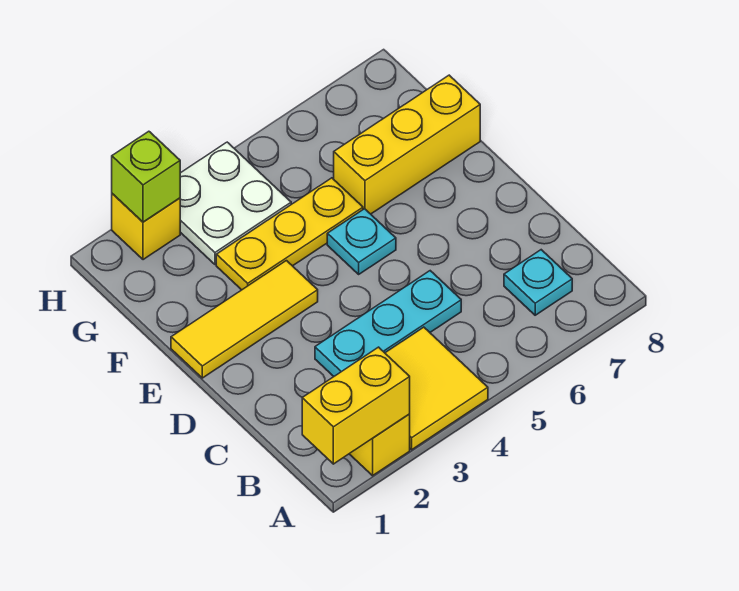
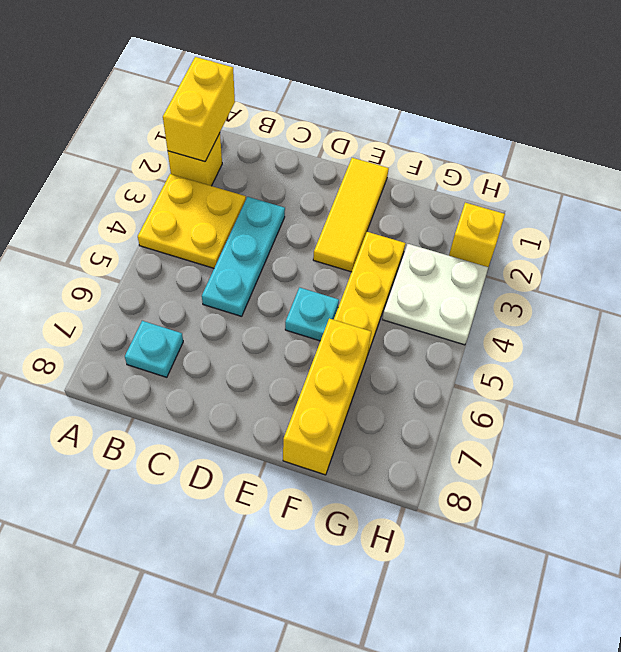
yellow 2x2 tile [385,327,488,450] -> yellow 2x2 plate [138,174,246,268]
lime 1x1 brick [112,131,180,222] -> none

